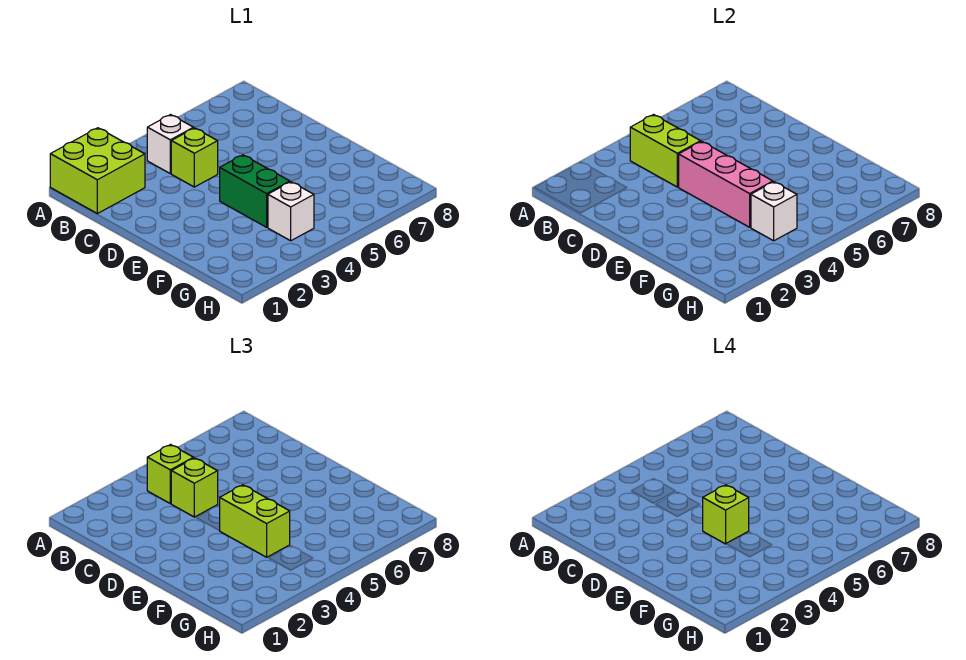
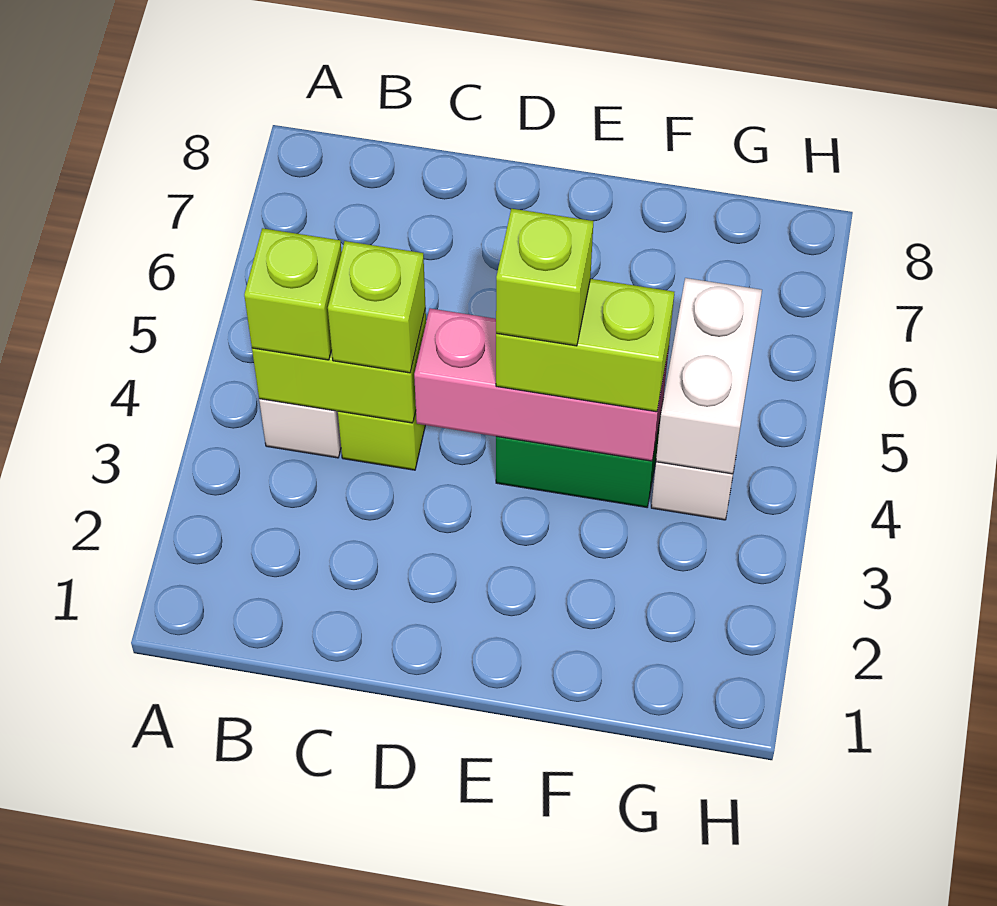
lime 2x2 brick [50,128,145,214] -> none
white 1x1 brick [751,182,797,241] -> white 1x2 brick [656,278,762,474]

